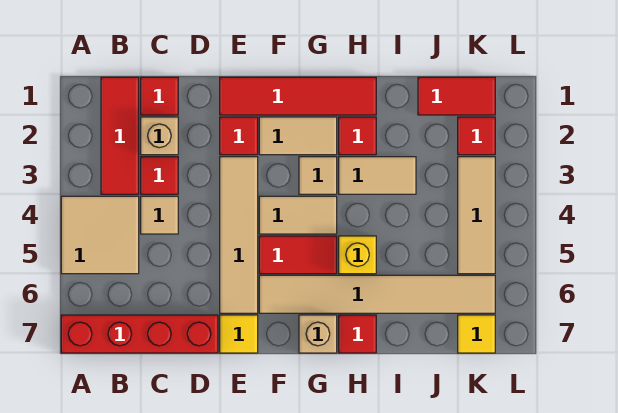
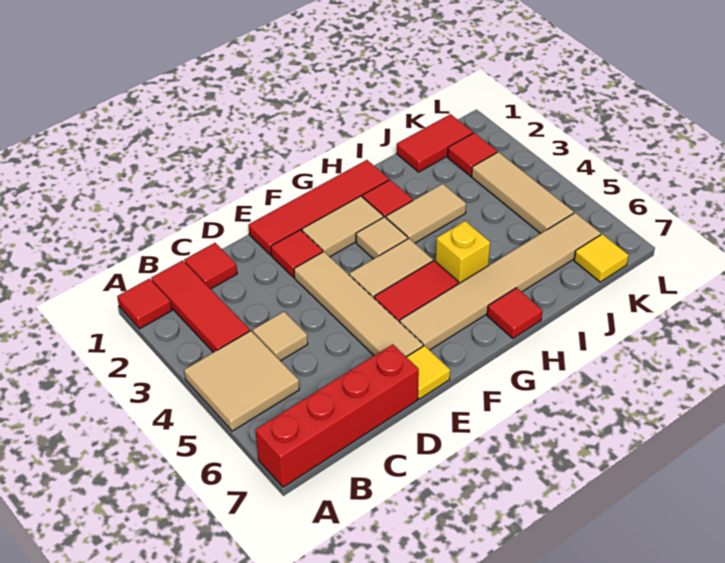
tan 1x1 brick [141,117,178,155] -> none
red 1x1 tile [141,157,178,194] -> red 1x1 tile moved to [117,279,172,329]
tan 1x1 brick [299,315,337,353] -> none

